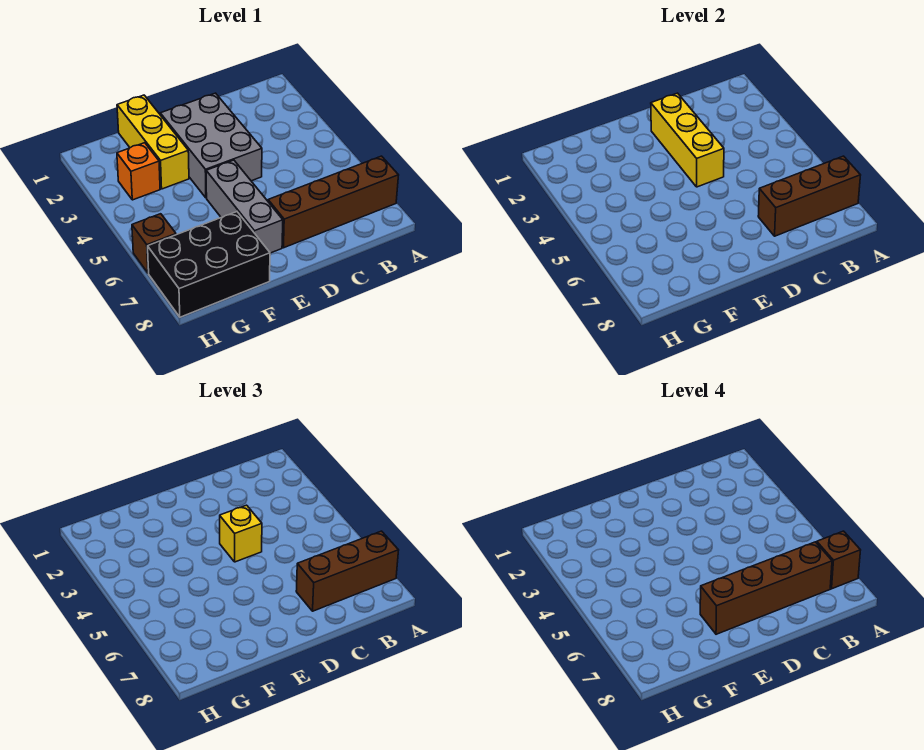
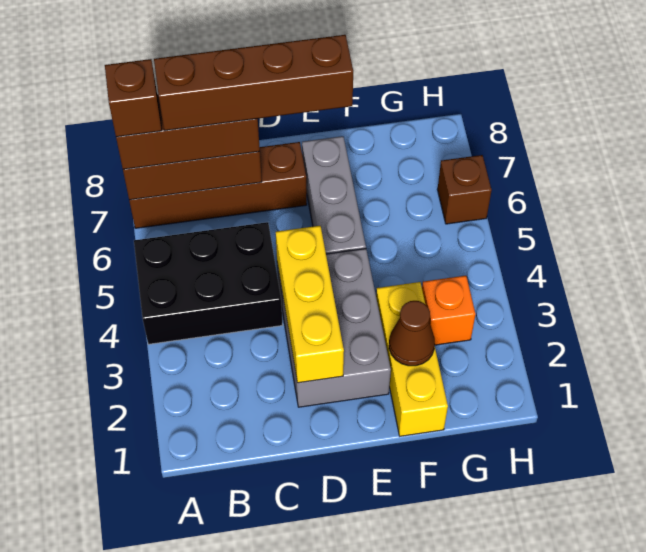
yellow 1x1 brick [220,505,262,562] -> none
none -> brown 1x1 cone [389,301,435,366]
black 2x3 brick [148,212,270,317] -> black 2x3 brick moved to [134,222,282,344]

